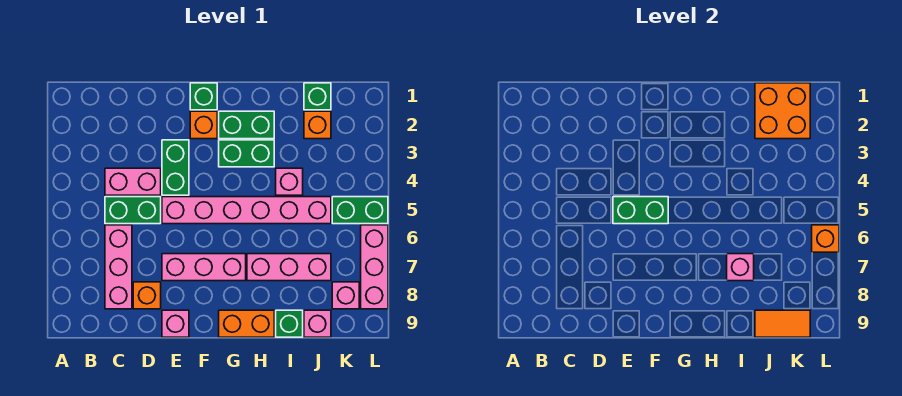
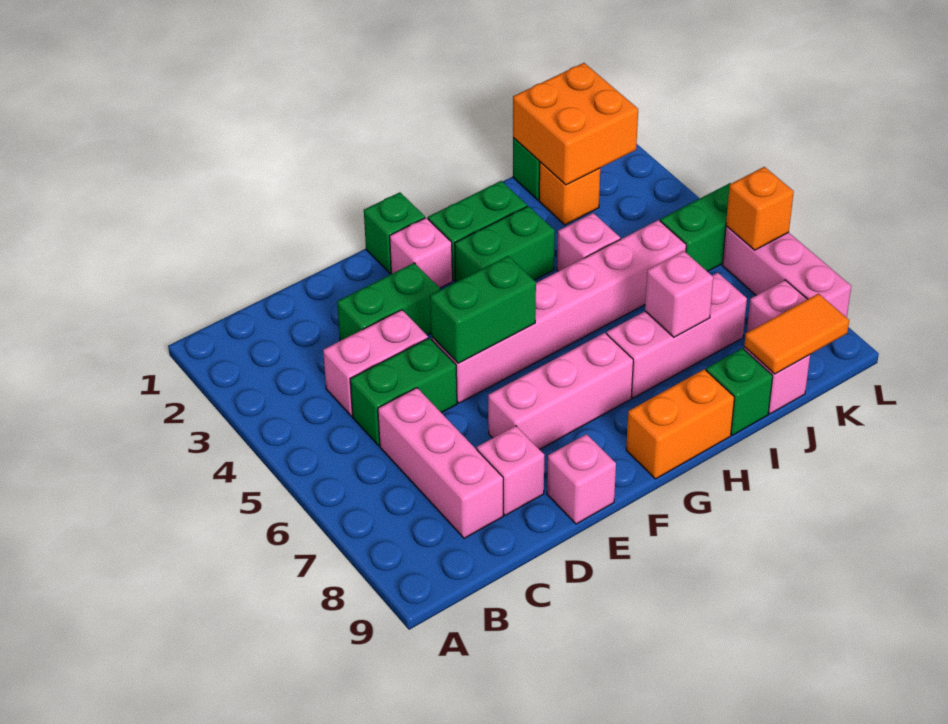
orange 1x1 brick [133,282,161,309] -> pink 1x1 brick [477,426,544,515]
green 1x2 brick [162,140,189,195] -> green 1x2 brick turned to [337,263,440,341]
orange 1x1 brick [190,111,217,139] -> pink 1x1 brick [390,218,452,288]

